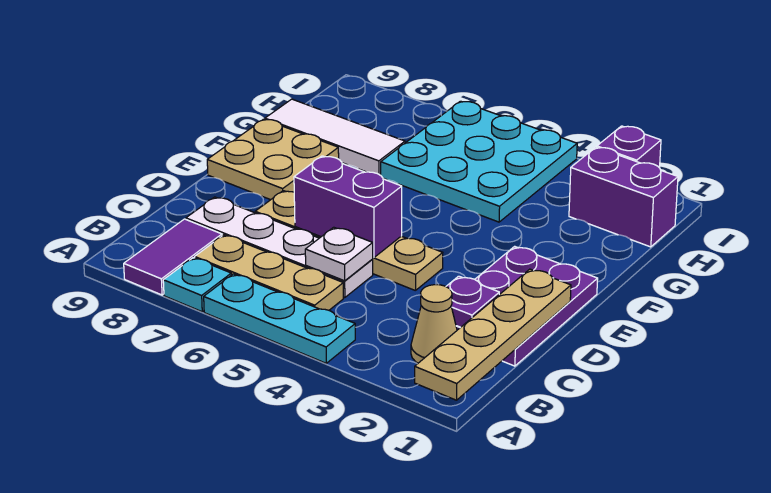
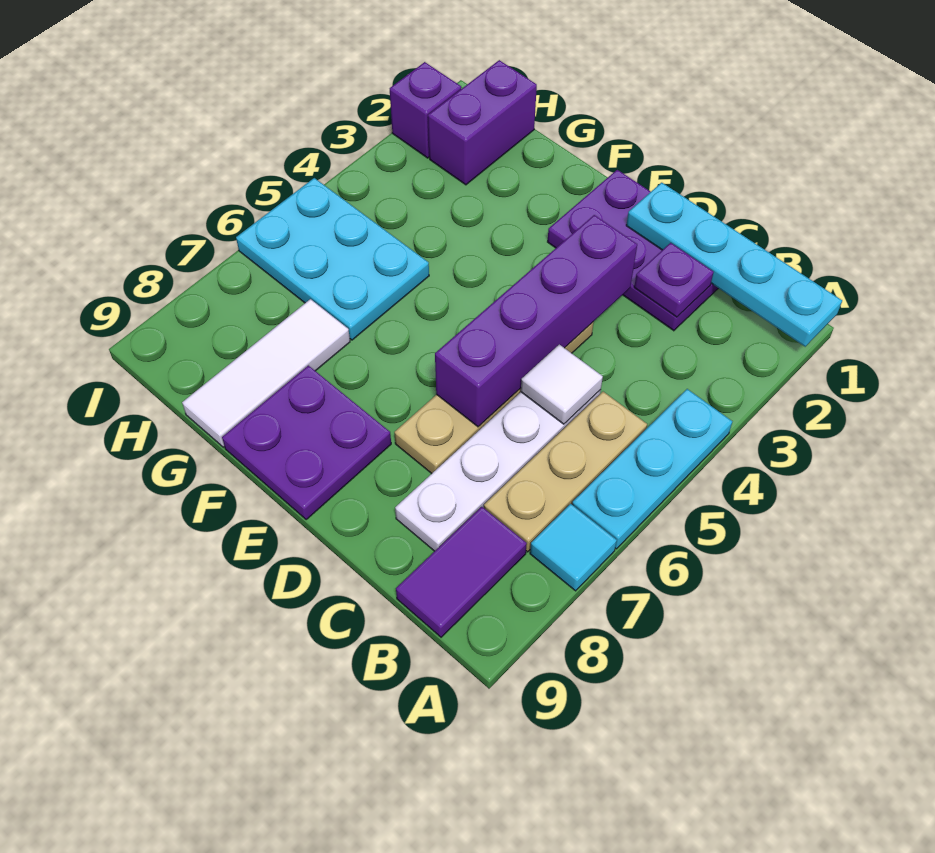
tan 1x4 plate [415,269,571,400] -> cyan 1x4 plate [626,183,842,347]
cyan 1x1 plate [163,258,231,312] -> cyan 1x1 tile [530,504,617,591]
purple 1x2 tile [124,219,222,295] -> purple 1x2 tile turned to [396,507,527,637]
tan 1x1 cone [411,285,457,363] -> none
white 1x1 plate [305,227,373,281] -> white 1x1 tile [521,344,603,424]
purple 1x2 brick [294,156,402,257] -> purple 1x4 brick [435,215,637,427]
tan 2x2 plate [207,119,339,200] -> purple 2x2 plate [222,366,391,519]
cyan 3x3 plate [381,101,577,222] -> cyan 2x3 plate [236,178,429,340]

